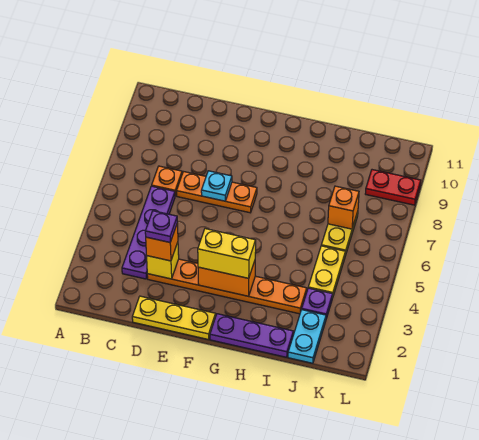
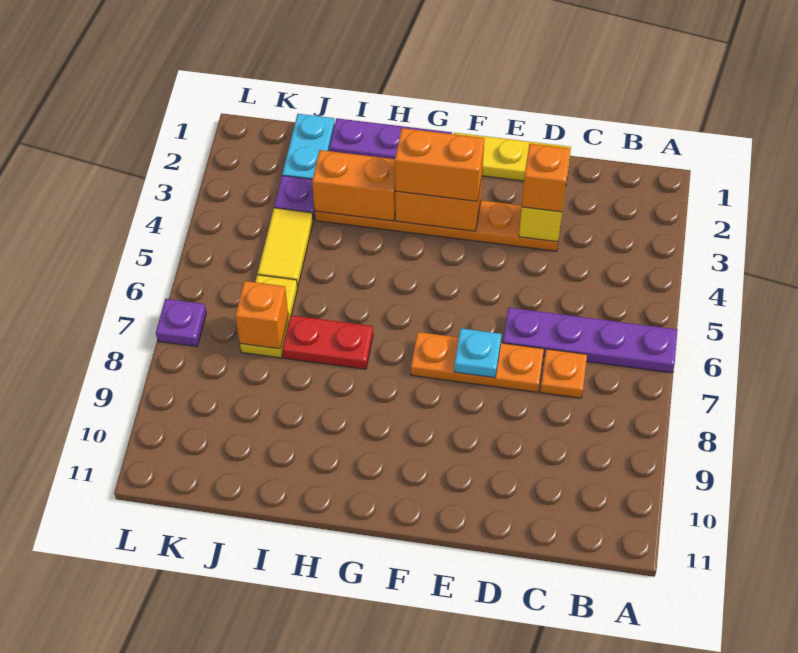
purple 1x4 plate [122,186,175,279] -> purple 1x4 plate turned to [503,308,678,373]
purple 1x1 plate [145,211,177,242] -> purple 1x1 plate moved to [156,299,206,347]
yellow 1x2 brick [198,229,256,278] -> orange 1x2 brick [395,128,484,201]
none -> orange 1x2 brick [312,150,396,221]
yellow 1x2 plate [308,246,345,298] -> yellow 1x2 tile [258,208,313,287]
red 1x2 plate [365,170,421,205] -> red 1x2 plate moved to [282,315,373,369]

